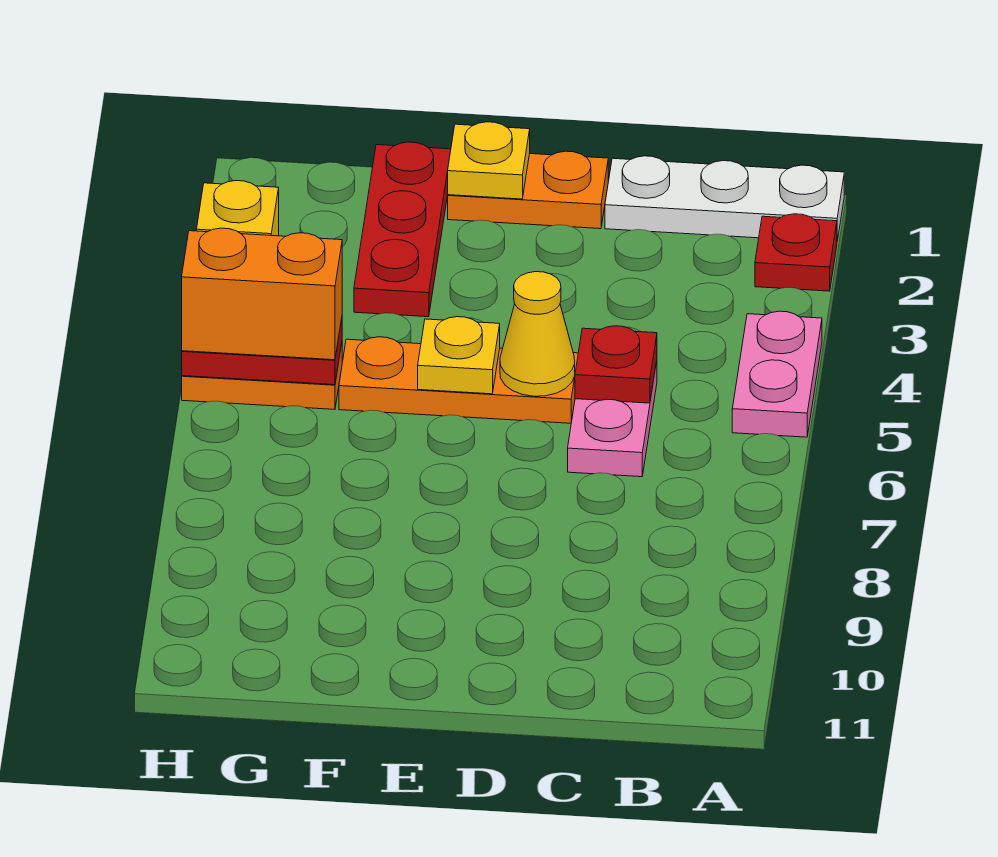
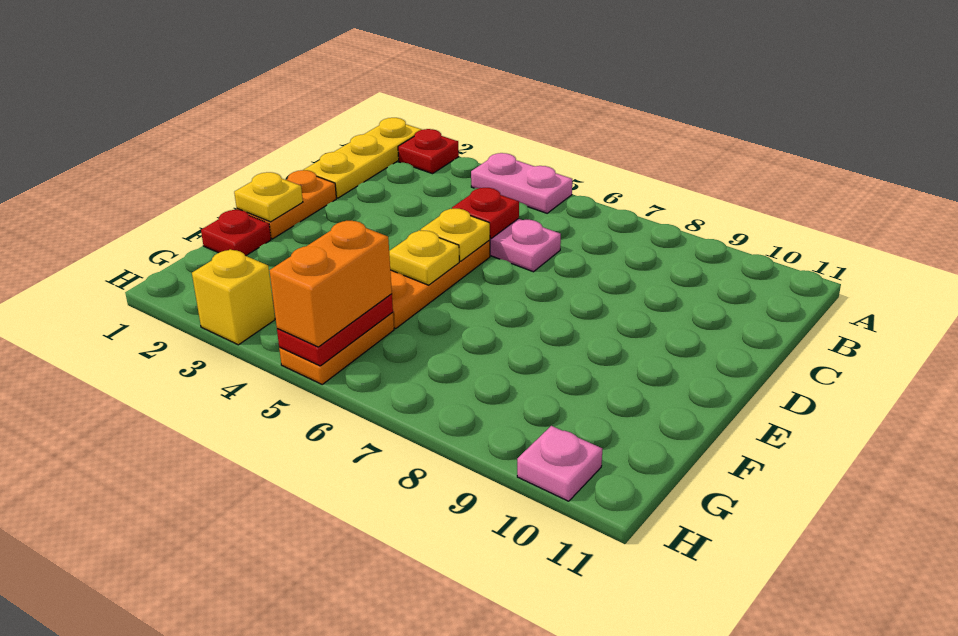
white 1x3 plate [605,156,844,241] -> yellow 1x3 plate [304,118,422,198]
yellow 1x1 cone [500,272,575,396] -> yellow 1x1 plate [421,209,490,261]
red 1x3 plate [354,142,451,317] -> red 1x1 plate [201,210,271,256]
none -> pink 1x1 plate [517,426,602,501]

